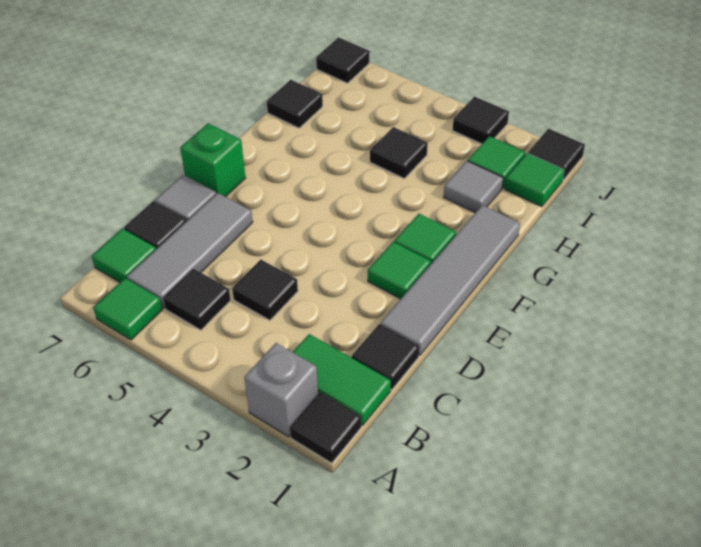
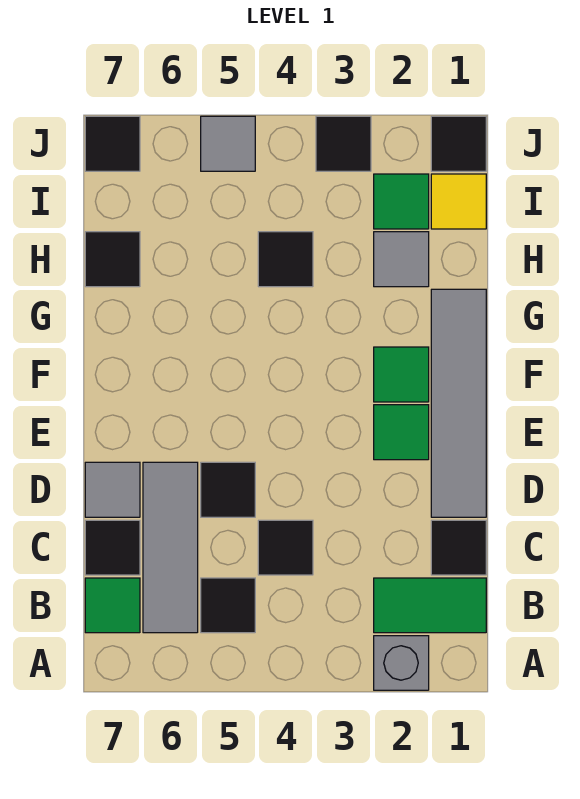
black 1x1 tile [290,392,361,463] -> black 1x1 tile moved to [201,462,255,517]
green 1x1 tile [93,278,162,340] -> none
green 1x1 brick [180,123,245,197] -> none
green 1x1 tile [505,153,564,207] -> yellow 1x1 tile [431,174,486,229]
none -> grey 1x1 tile [201,116,255,171]

